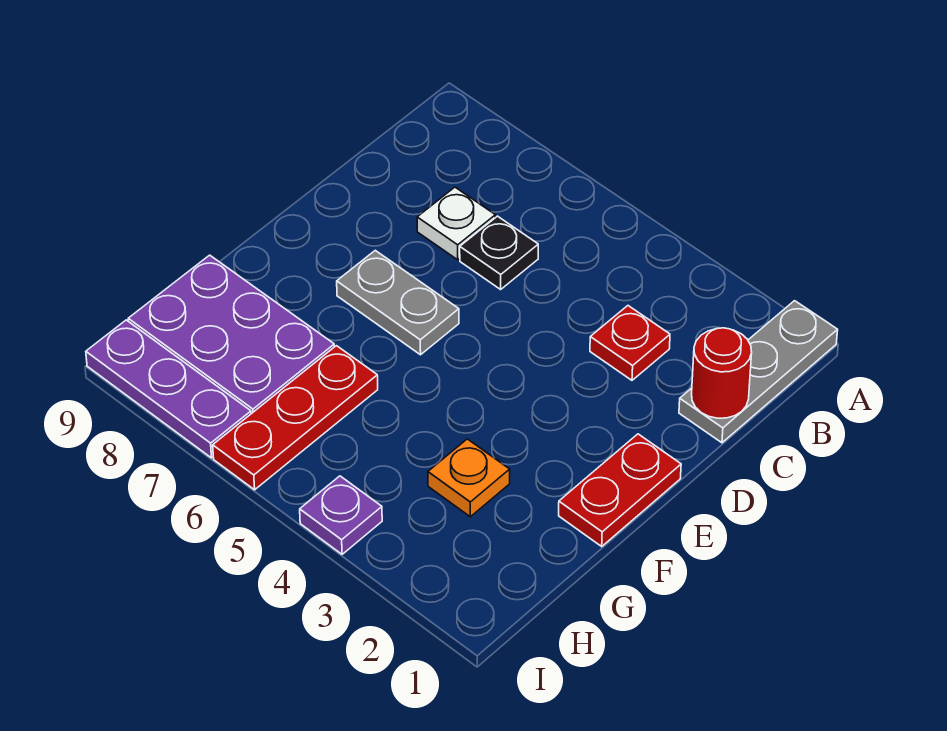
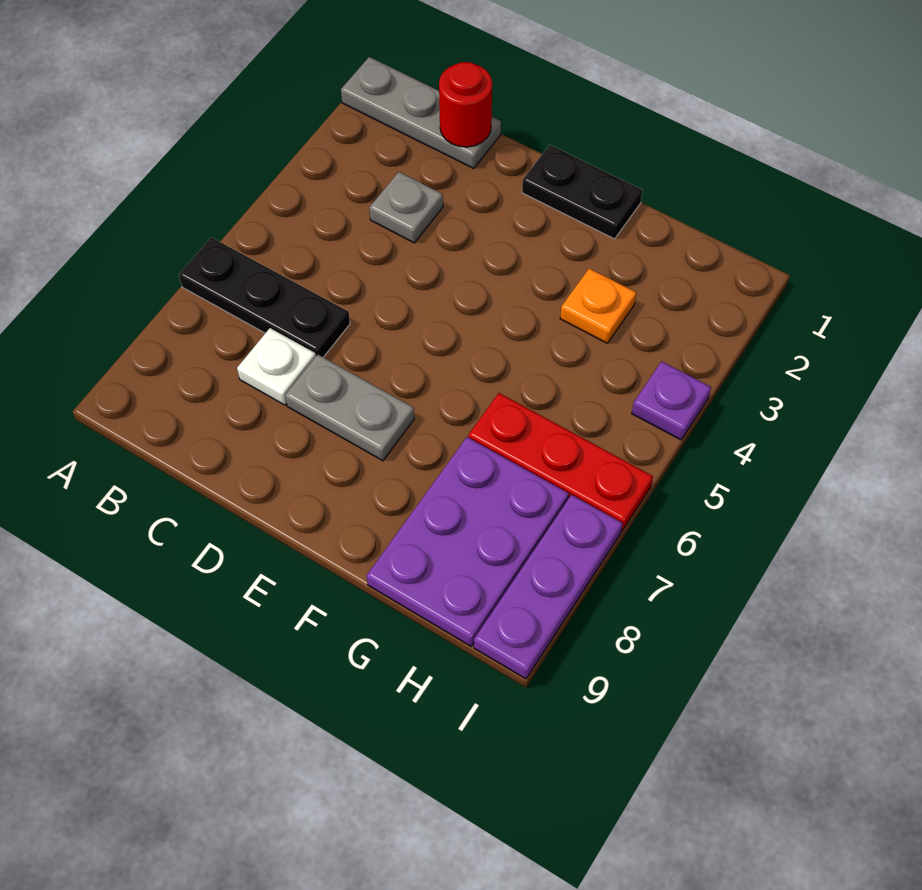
red 1x1 plate [590,306,670,380] -> grey 1x1 plate [369,172,443,243]
black 1x1 plate [460,216,538,289] -> black 1x3 plate [179,237,350,357]
red 1x2 plate [559,434,681,546] -> black 1x2 plate [522,145,642,239]
grey 1x2 plate [337,250,459,355] -> grey 1x2 plate turned to [285,355,414,461]

